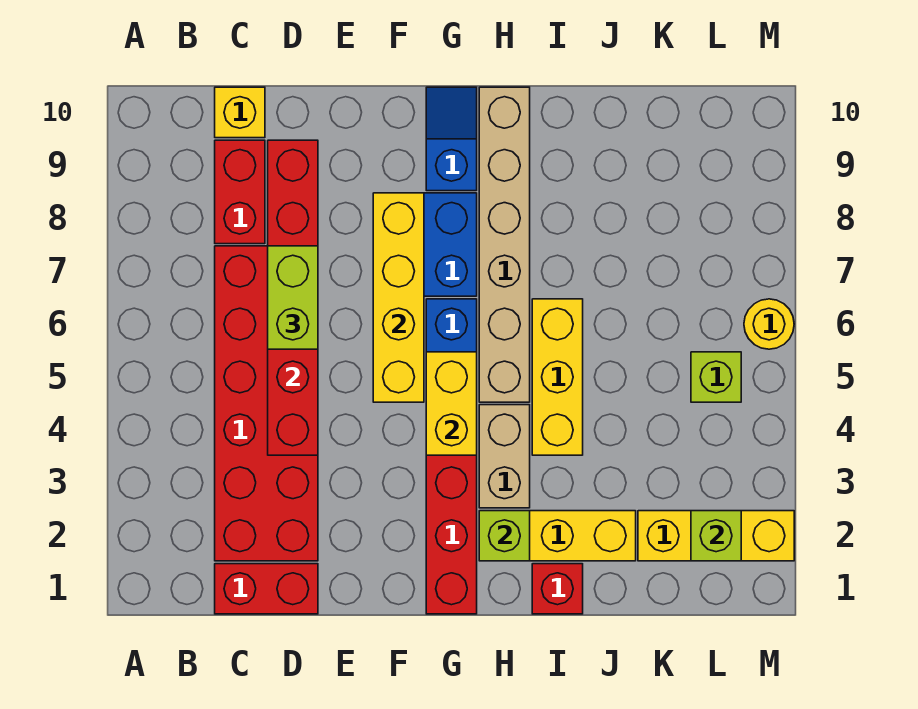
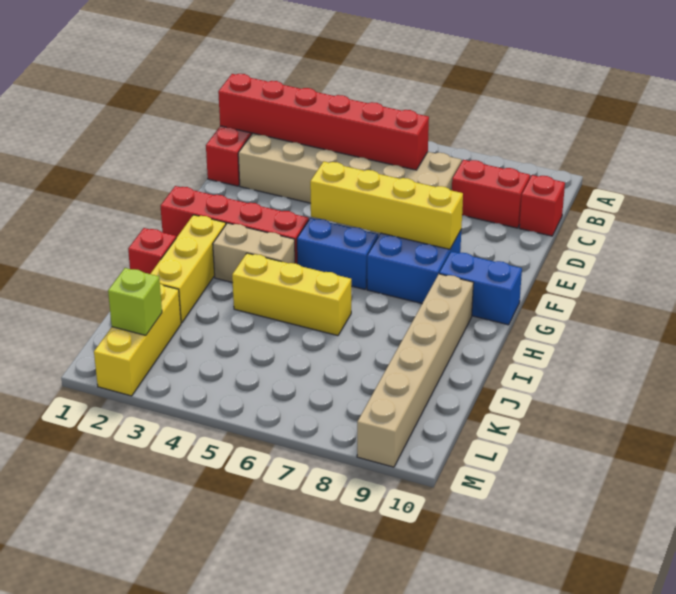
red 2x6 brick [215,246,318,561] -> tan 2x6 brick [238,133,462,203]
yellow 1x1 brick [215,87,265,138] -> red 1x1 brick [519,175,565,236]
red 1x6 brick [268,140,318,455] -> red 1x6 brick moved to [218,74,429,170]
lime 1x2 brick [268,246,318,349] -> none
yellow 1x2 brick [426,352,477,455] -> none
blue 1x2 slope [426,87,477,191] -> blue 1x2 brick [439,251,522,325]
lime 1x1 brick [479,511,530,561] -> none
tan 1x6 brick [479,87,530,402] -> tan 1x6 brick turned to [357,274,474,467]
lime 1x1 brick [691,352,741,402] -> none
yellow 1x1 round brick [744,299,794,349] -> none

